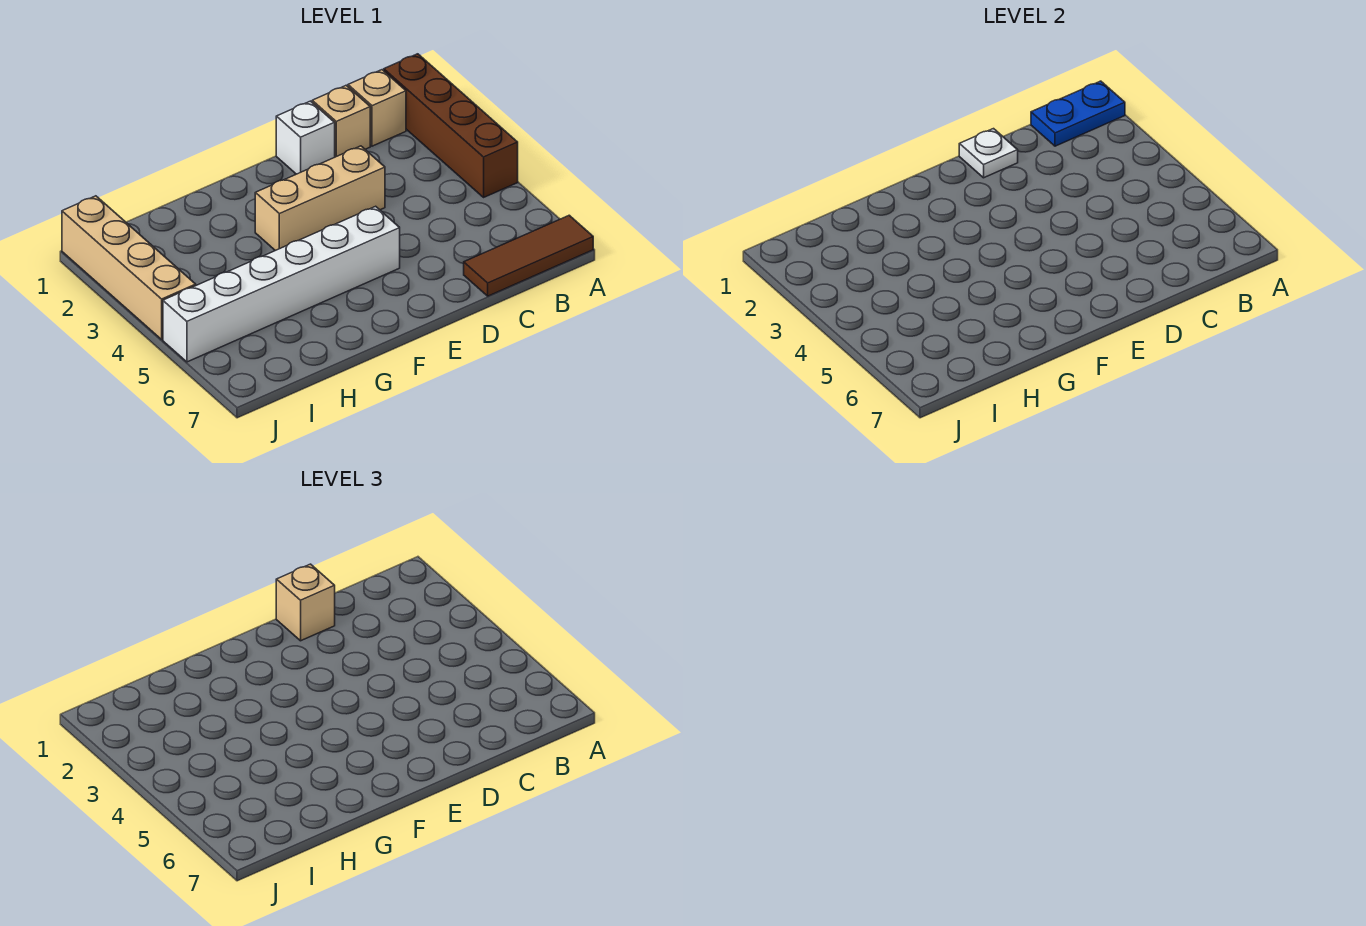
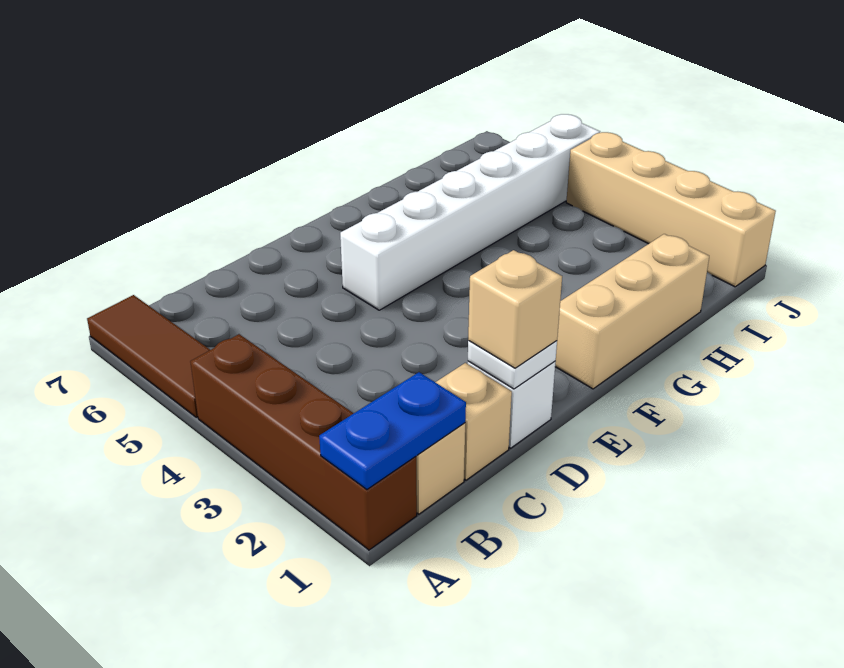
brown 1x3 tile [464,215,593,296] -> brown 1x3 tile turned to [87,295,210,418]
tan 1x3 brick [255,146,385,251] -> tan 1x3 brick moved to [555,234,709,389]

